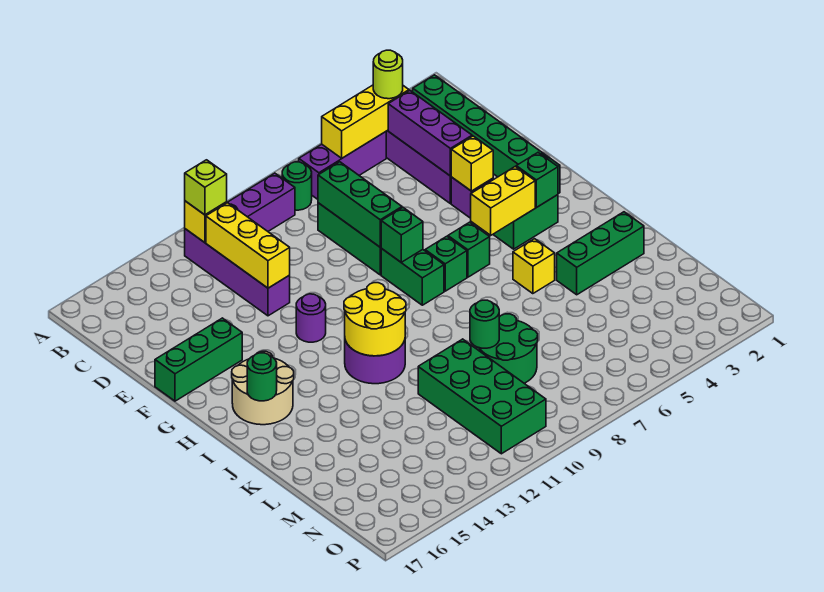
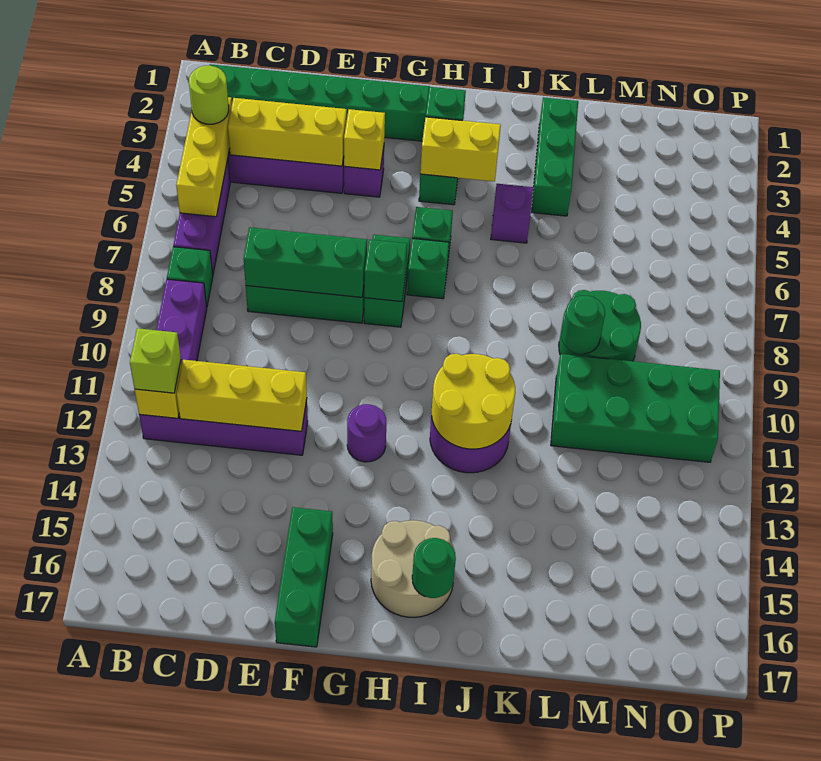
green 1x1 round brick [282,162,312,210] -> green 1x1 brick [167,247,213,306]
purple 1x3 brick [388,91,472,176] -> yellow 1x3 brick [228,98,347,166]
green 1x2 brick [381,249,444,305] -> green 1x2 brick turned to [364,235,410,327]
yellow 1x2 brick [471,166,535,235] -> yellow 1x2 brick turned to [420,117,501,182]
yellow 1x1 brick [513,239,555,294] -> purple 1x1 brick [491,184,533,243]

